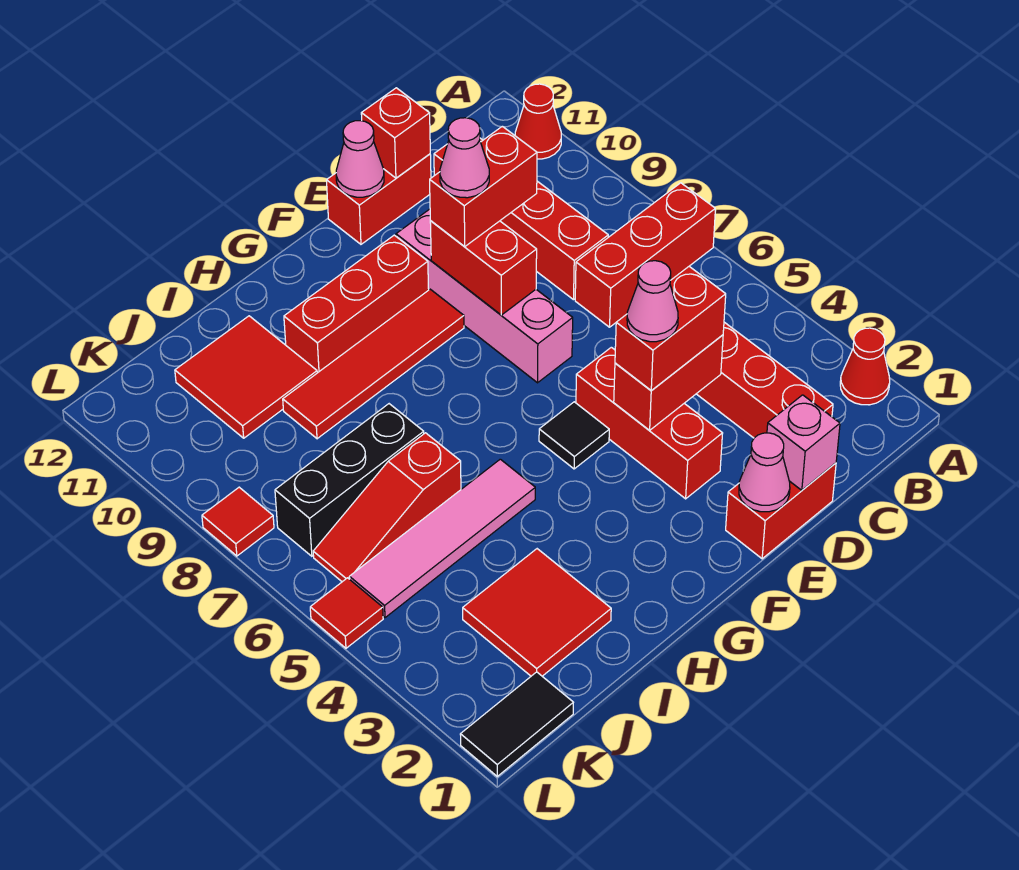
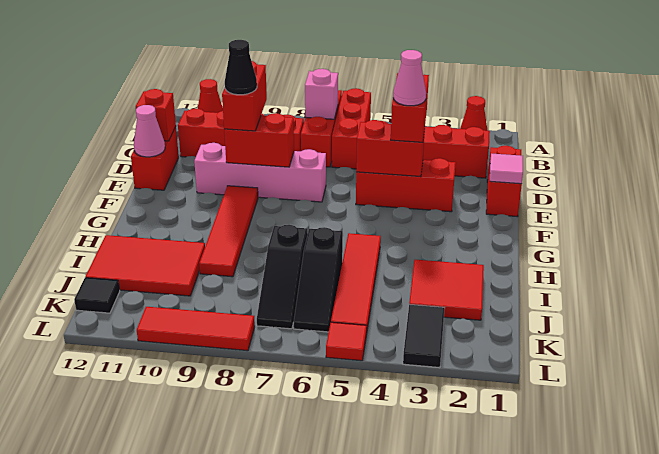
pink 1x1 brick [767,395,840,490] -> pink 1x1 brick moved to [305,69,338,119]
red 1x2 brick [614,335,723,430] -> red 1x2 brick turned to [356,120,425,177]
pink 1x1 cone [739,433,790,512] -> pink 1x1 tile [490,154,523,184]
pink 1x1 cone [440,118,489,198] -> black 1x1 cone [225,40,257,95]
black 1x1 tile [539,402,609,469] -> black 1x1 tile moved to [74,278,120,313]
red 1x3 brick [284,235,429,373] -> red 1x3 brick moved to [332,88,371,169]
pink 1x4 tile [349,459,535,618] -> red 1x4 tile [331,233,381,334]
red 1x3 slope [313,433,461,582] -> black 1x3 slope [294,227,343,332]
black 1x3 brick [275,404,424,556] -> black 1x3 slope [257,224,308,329]
red 2x2 tile [175,316,317,438] -> red 2x3 tile [86,235,205,296]
black 1x2 tile [460,672,573,776] -> black 1x2 tile moved to [403,304,445,368]
red 1x1 tile [202,487,274,556] -> red 1x3 tile [137,307,255,351]

